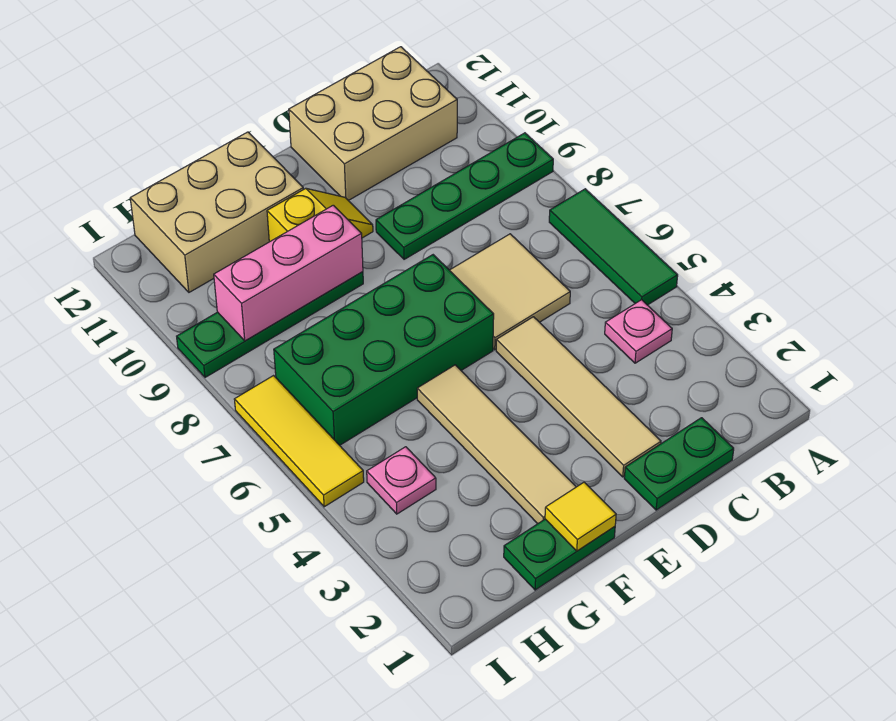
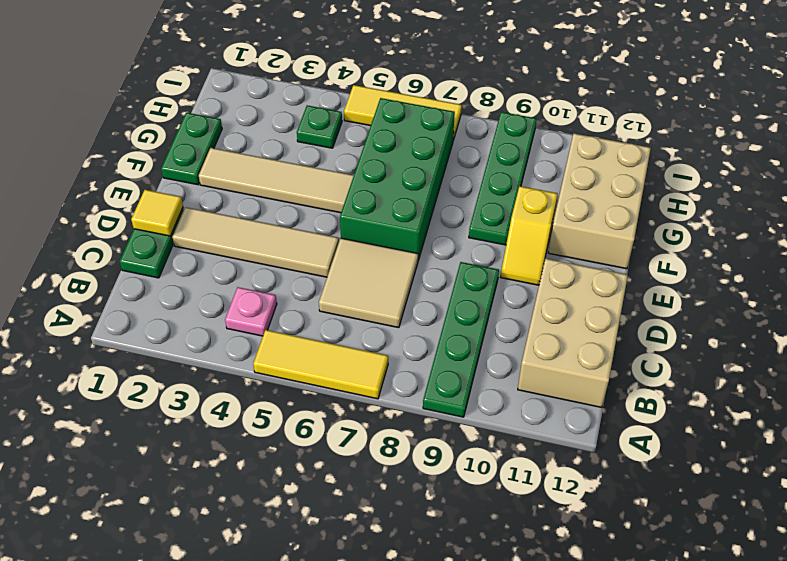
green 1x3 tile [549,189,678,305] -> yellow 1x3 tile [253,330,388,399]
yellow 1x1 tile [545,482,616,551] -> yellow 1x1 tile moved to [131,190,183,236]
pink 1x3 brick [214,205,363,341] -> none
pink 1x1 plate [367,447,436,514] -> green 1x1 plate [297,105,342,148]

